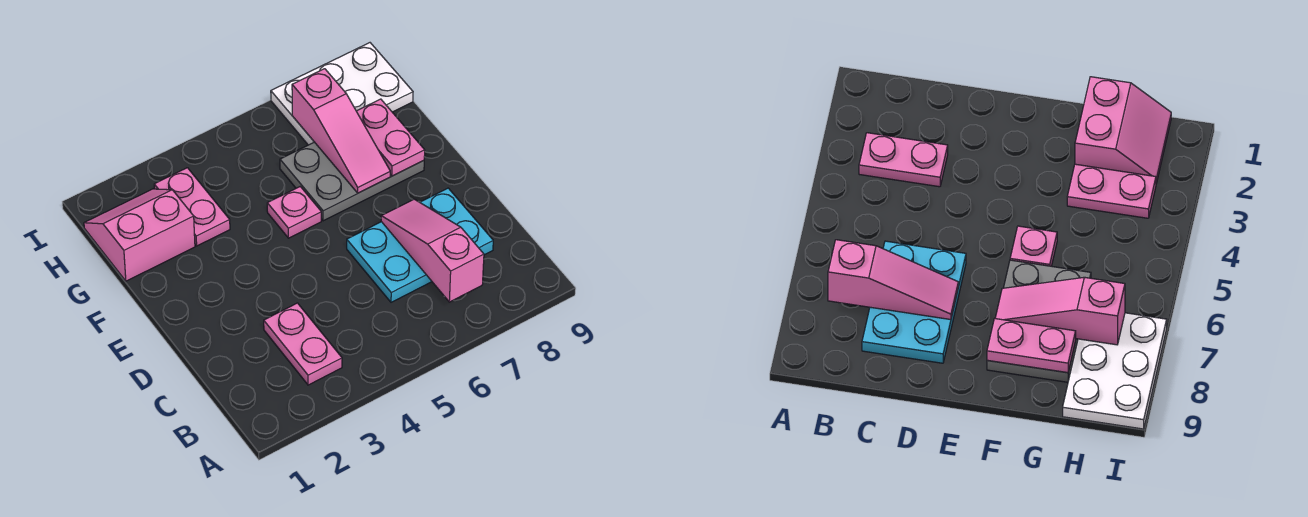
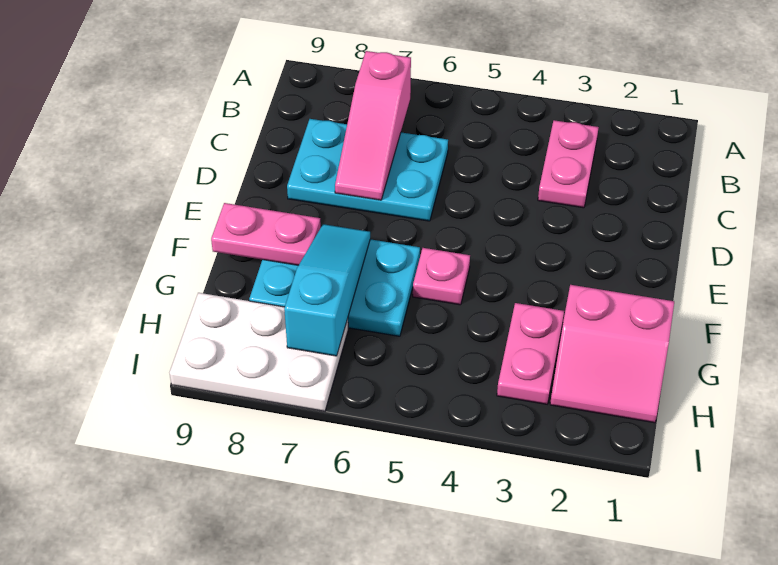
grey 2x3 plate [280,142,424,221] -> cyan 2x3 plate [249,239,420,336]
pink 1x3 slope [292,69,390,193] -> cyan 1x3 slope [284,224,370,356]
pink 1x2 plate [357,99,425,176] -> pink 1x2 plate turned to [211,203,321,265]

